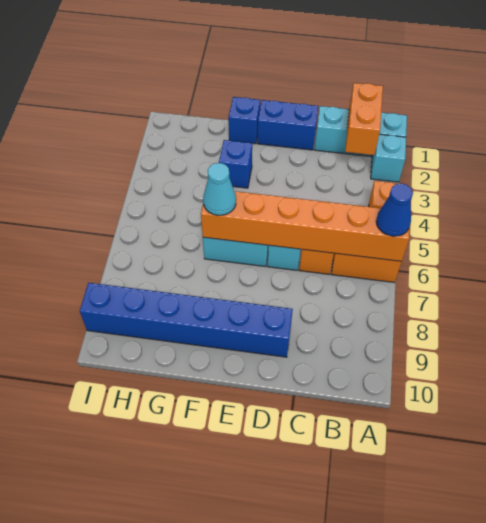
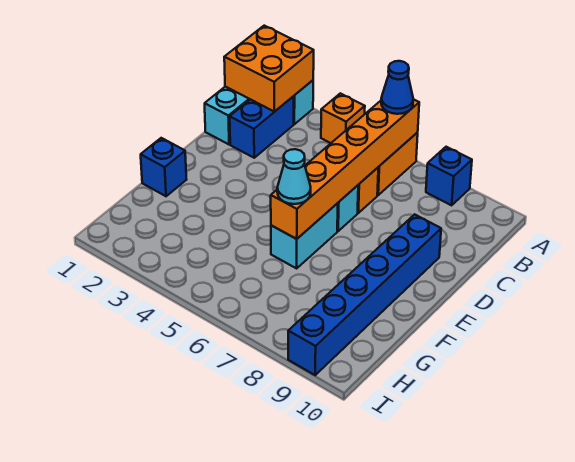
orange 1x2 brick [345,83,383,155] -> orange 2x2 brick [224,26,314,112]
blue 1x2 brick [257,100,318,150] -> blue 1x2 brick moved to [230,97,294,158]
blue 1x1 brick [219,140,252,188] -> blue 1x1 brick moved to [426,147,472,205]

